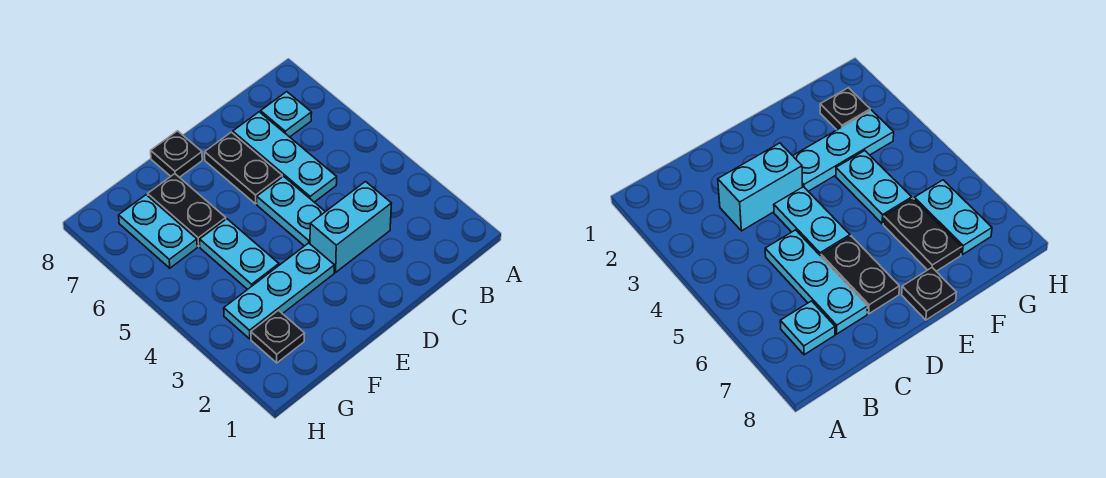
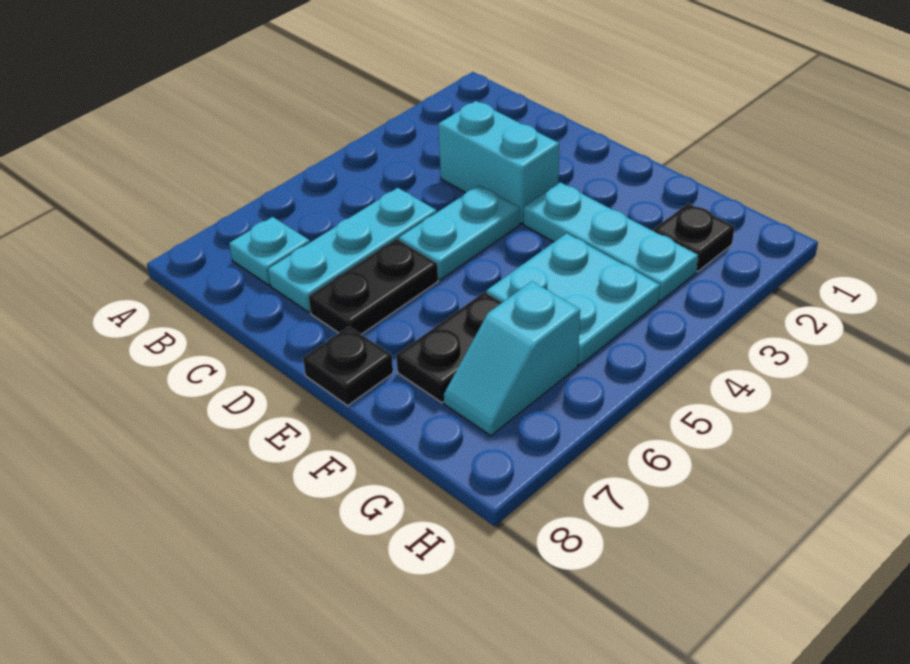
cyan 1x2 plate [200,219,279,290] -> cyan 2x2 plate [486,233,660,365]
cyan 1x2 plate [119,195,197,268] -> cyan 1x2 slope [444,281,580,436]

